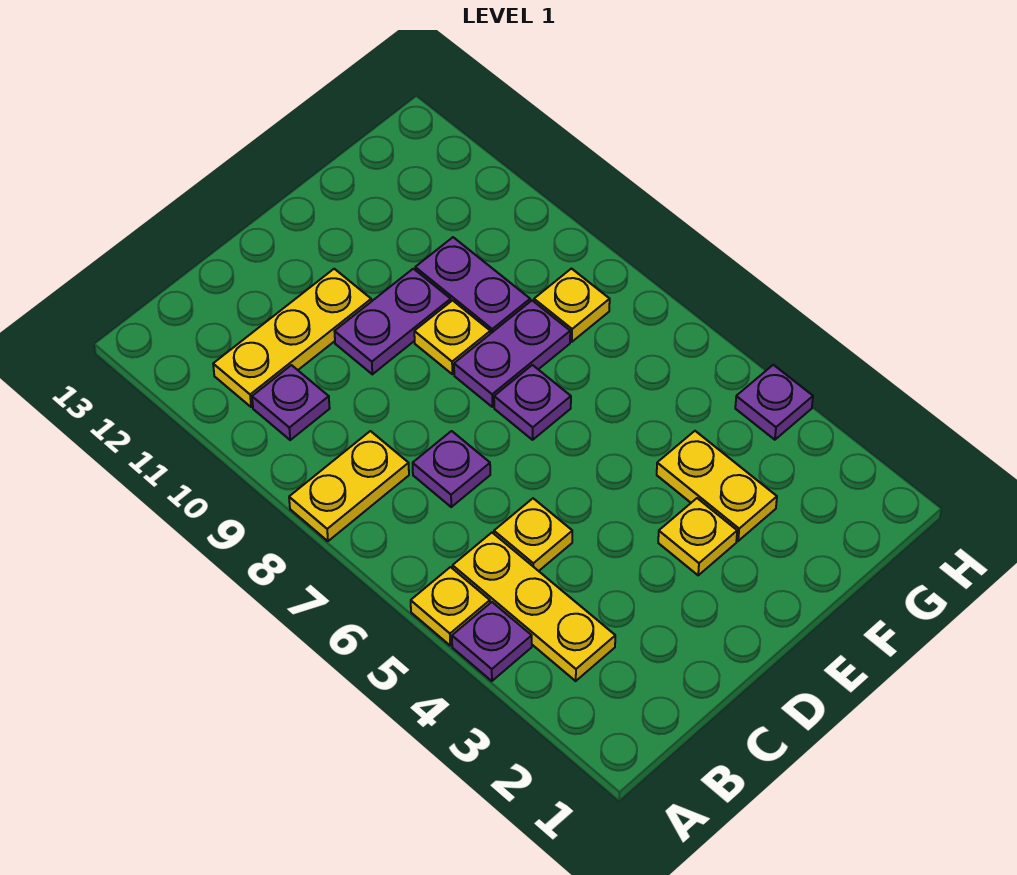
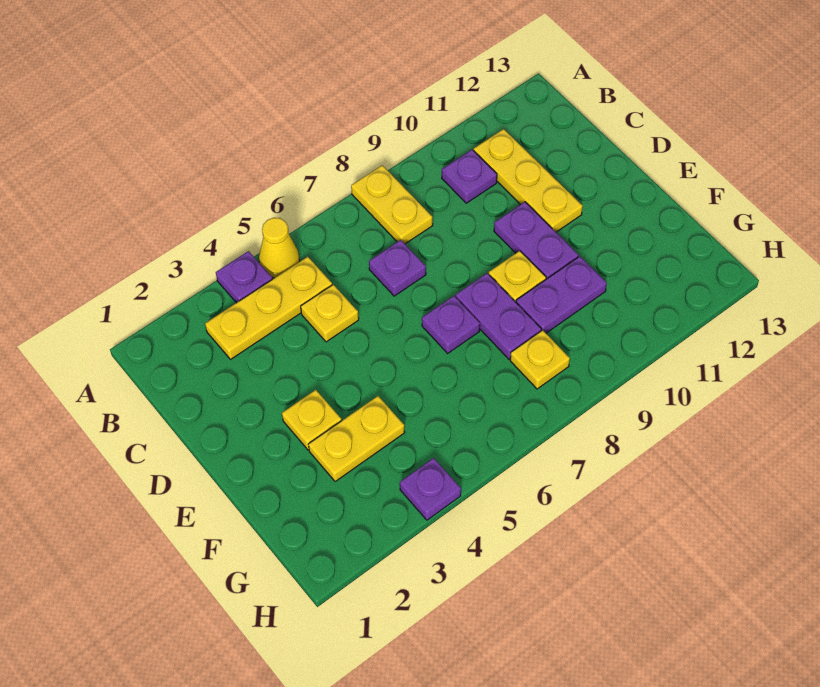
yellow 1x1 plate [411,567,490,645] -> yellow 1x1 cone [259,218,300,278]

